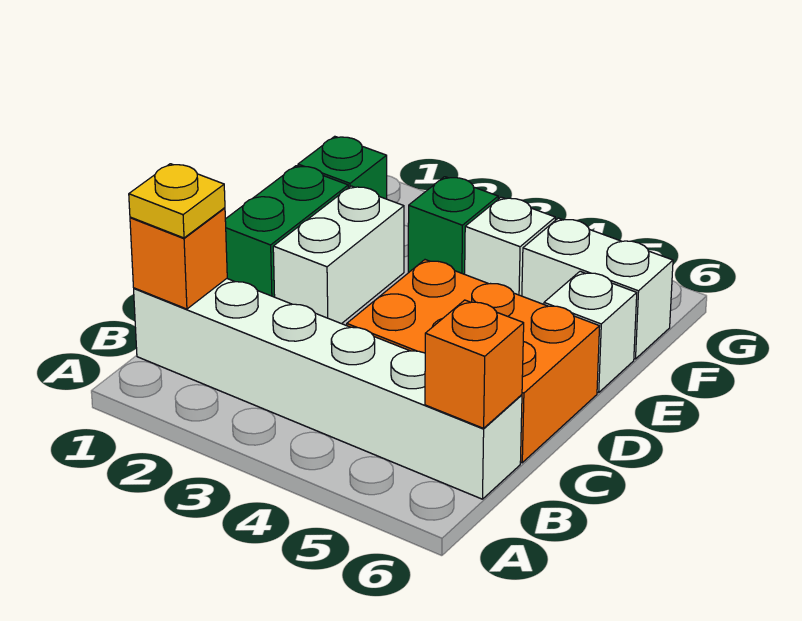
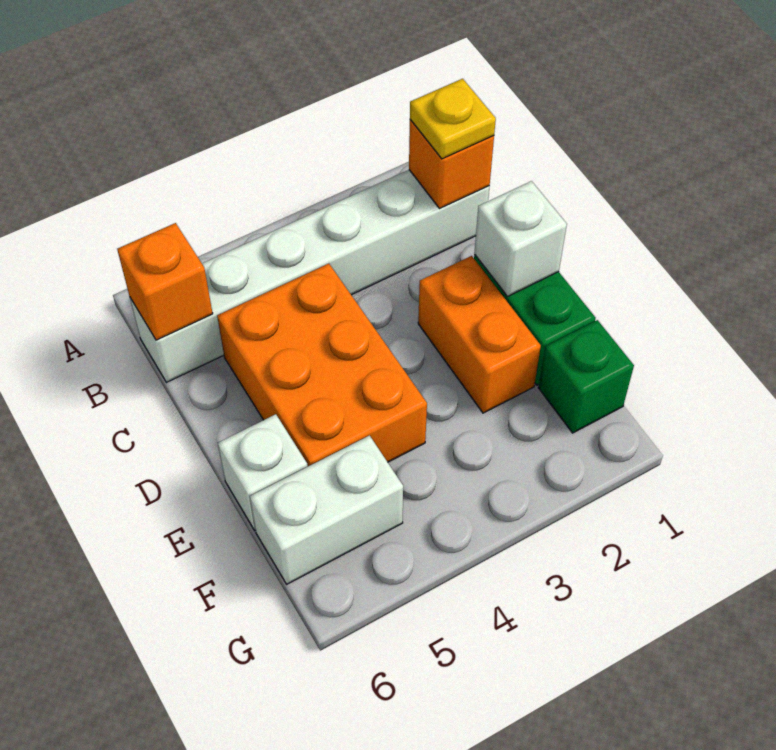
orange 2x3 brick [347,260,600,463] -> orange 2x3 brick turned to [217,264,427,466]
white 1x2 brick [273,186,404,324] -> orange 1x2 brick [418,256,541,413]
green 1x1 brick [408,177,498,274] -> none
white 1x1 brick [465,197,555,296] -> white 1x1 brick moved to [474,181,567,296]

